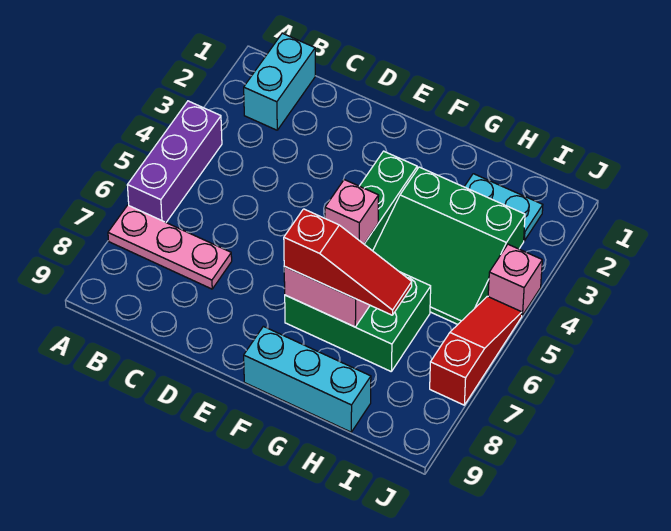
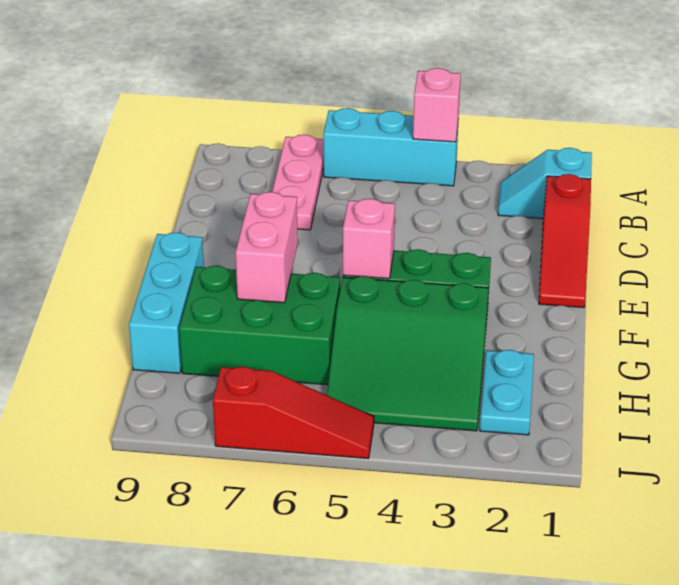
purple 1x3 brick [127,101,222,222] -> cyan 1x3 brick [323,108,458,186]
cyan 1x2 brick [244,33,315,130] -> cyan 1x2 slope [498,148,592,219]
green 2x3 brick [285,272,431,371] -> green 2x3 brick turned to [179,266,340,385]
red 1x3 slope [284,209,412,315] -> red 1x3 slope moved to [539,174,591,308]
green 3x3 slope [373,167,525,324] -> green 3x3 slope turned to [327,276,488,431]
pink 1x1 brick [488,244,542,315] -> pink 1x1 brick moved to [413,68,461,142]

